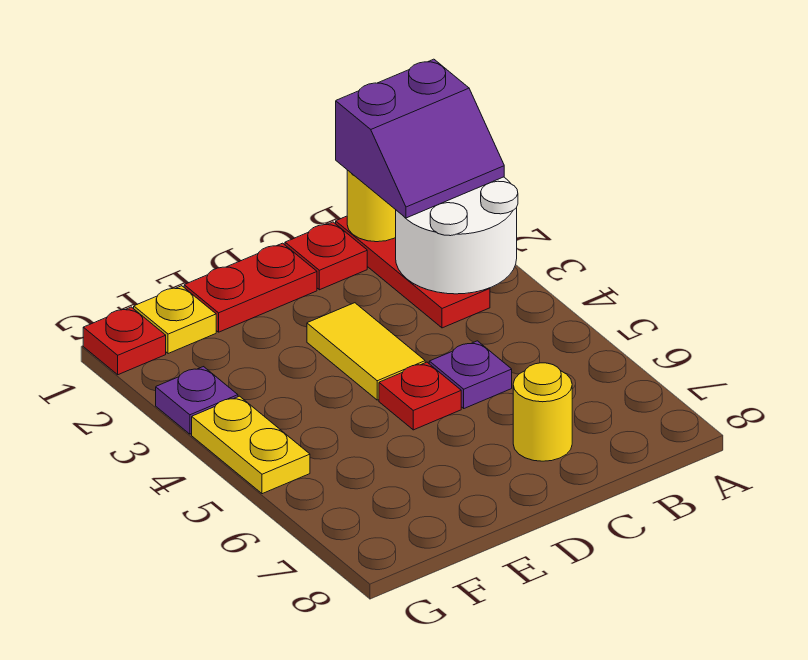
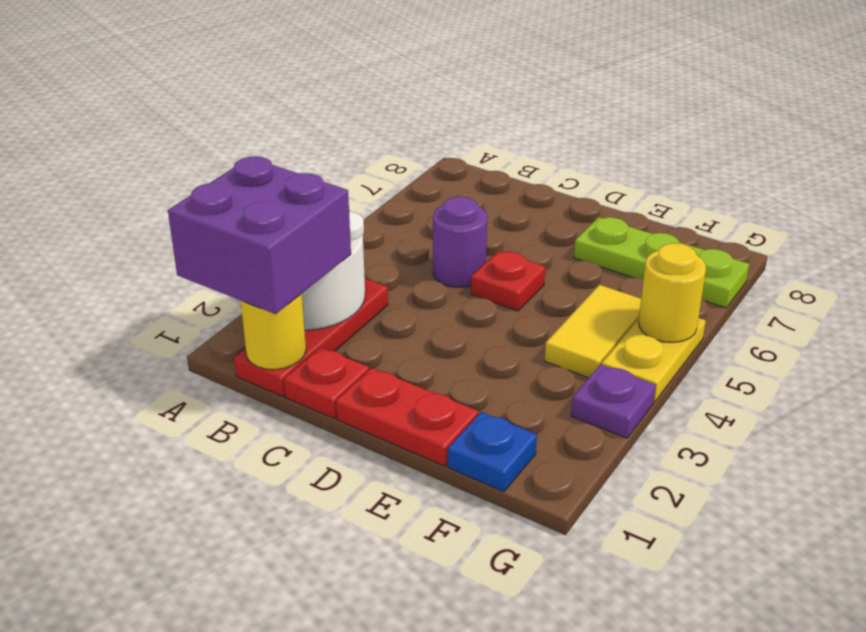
purple 2x2 slope [336,59,504,218] -> purple 2x2 brick [168,156,351,314]
purple 1x1 plate [429,341,512,408] -> purple 1x1 round brick [433,197,487,287]
yellow 1x1 round brick [513,363,572,461] -> yellow 1x1 round brick moved to [639,243,706,342]
yellow 1x2 tile [307,303,425,400] -> yellow 1x2 tile moved to [545,285,641,378]
none -> lime 1x3 plate [574,217,749,308]
yellow 1x1 plate [134,286,216,354] -> blue 1x1 plate [448,412,537,492]
red 1x1 plate [83,307,166,375] -> none

